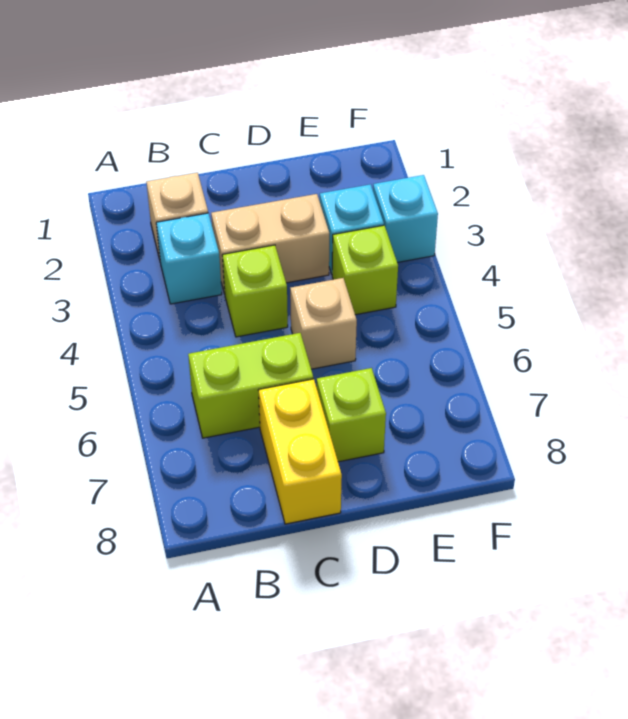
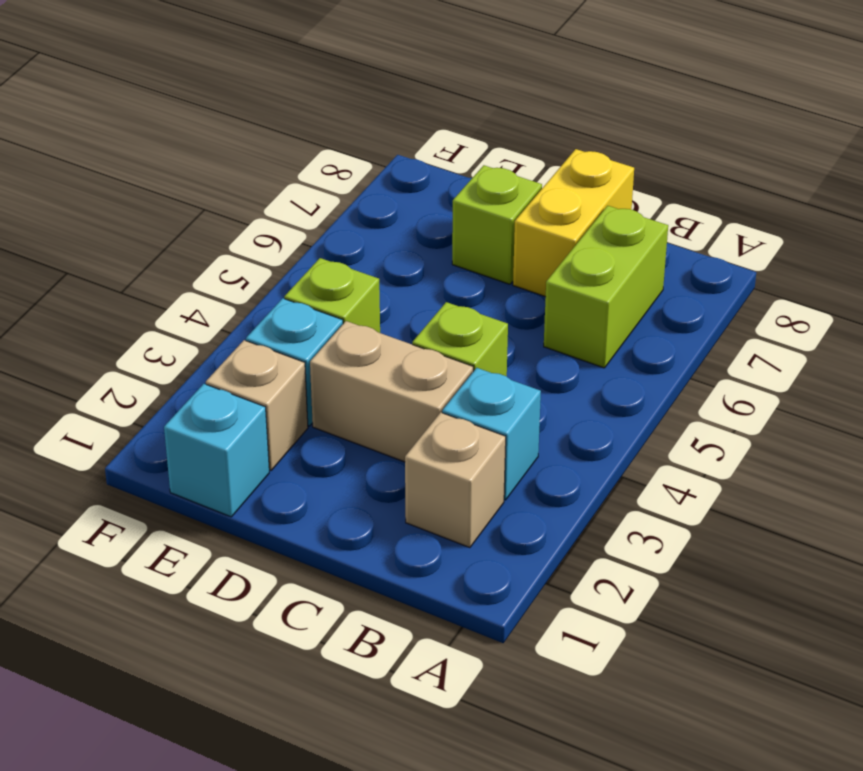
lime 1x2 brick [188,333,313,438] -> lime 1x2 brick turned to [544,206,668,368]
tan 1x1 brick [290,278,357,369] -> tan 1x1 brick moved to [206,340,308,470]
cyan 1x1 brick [373,175,438,263] -> cyan 1x1 brick moved to [164,384,269,517]

